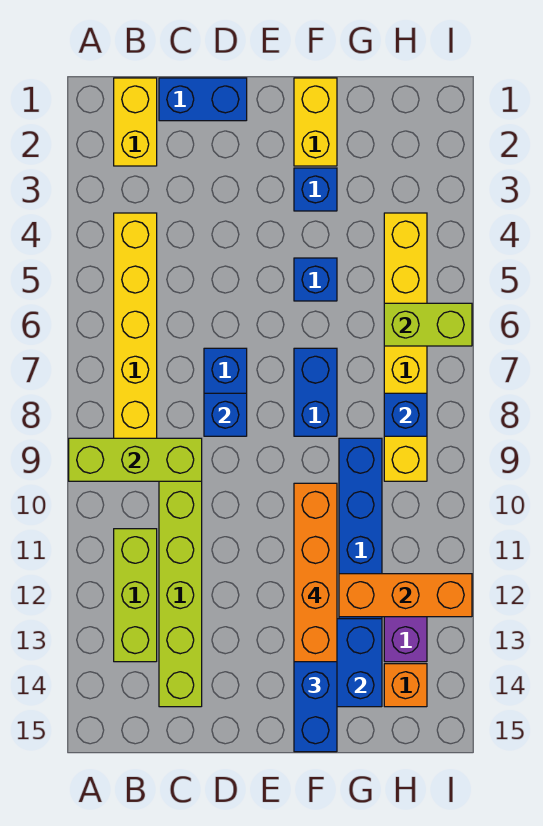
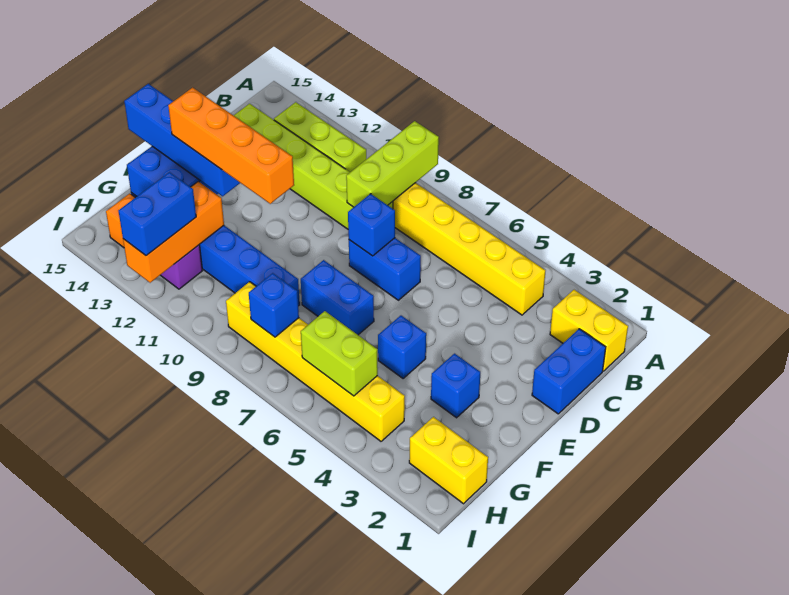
yellow 1x2 brick [294,78,337,166] -> yellow 1x2 brick moved to [409,417,488,504]
lime 1x2 brick [384,303,472,346] -> lime 1x2 brick turned to [301,311,378,396]
none -> blue 1x2 brick [118,172,196,256]

